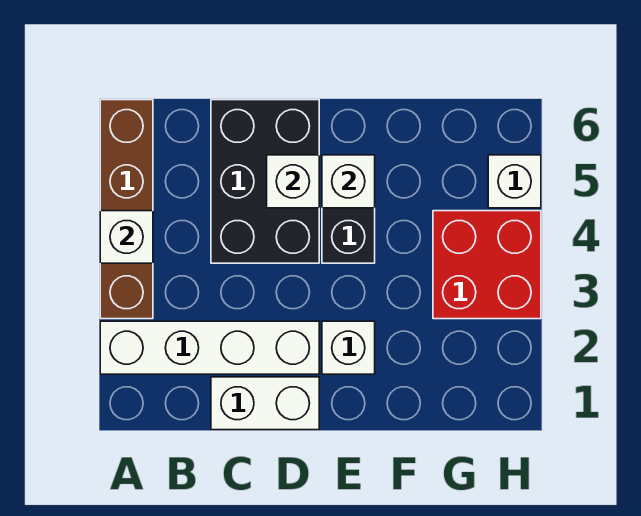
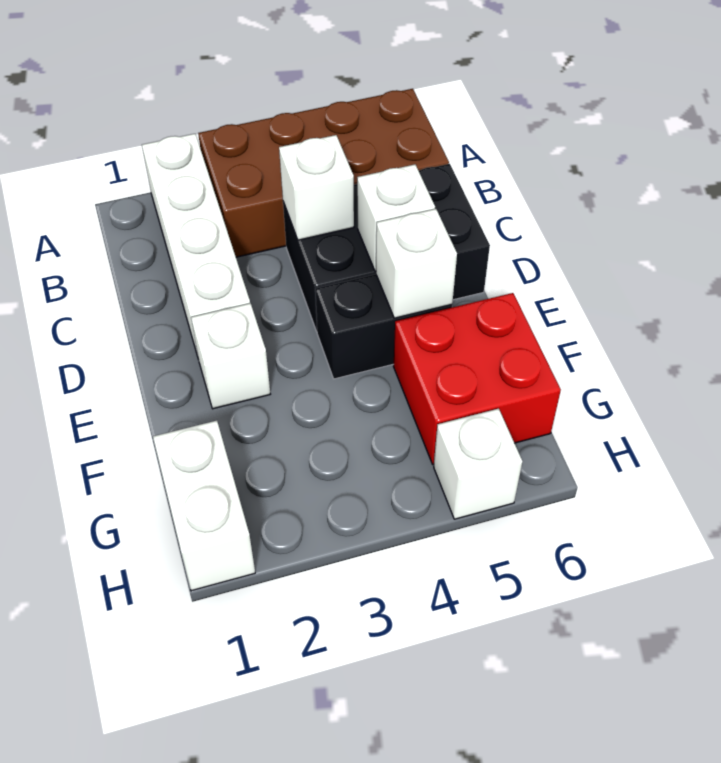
brown 1x4 brick [100,100,153,319] -> brown 2x4 brick [198,89,449,257]
white 1x1 brick [100,211,153,263] -> white 1x1 brick moved to [279,135,354,240]
white 1x2 brick [211,377,319,430] -> white 1x2 brick moved to [153,421,255,591]
red 2x2 brick [433,211,541,319] -> red 2x2 brick moved to [393,293,561,464]

